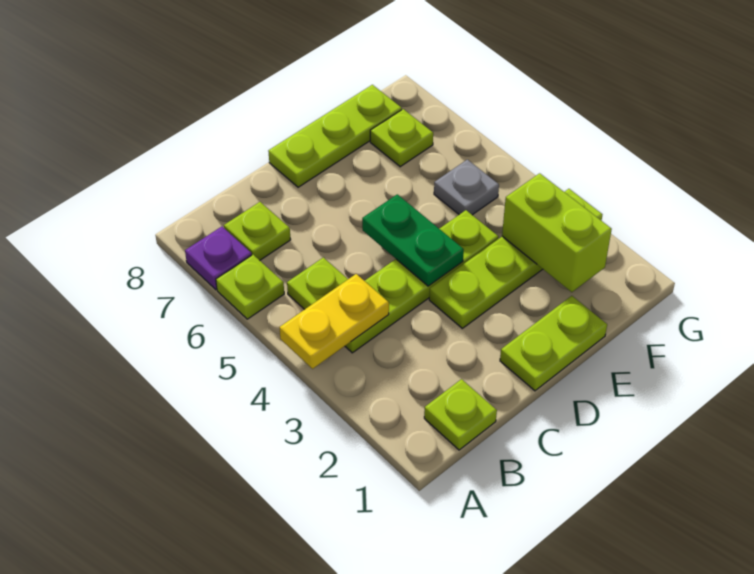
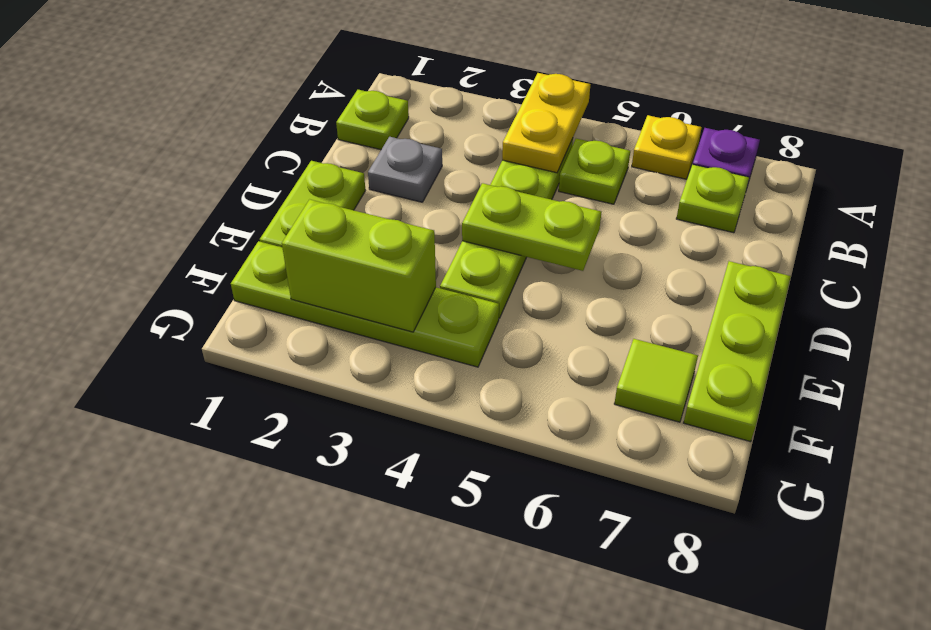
lime 1x1 plate [216,255,284,319] -> yellow 1x1 plate [632,115,702,179]
lime 1x4 plate [429,189,602,328] -> lime 1x4 plate turned to [231,241,499,367]
green 1x2 plate [362,194,464,286] -> lime 1x2 plate [462,183,601,271]
grey 1x1 plate [434,160,499,215] -> grey 1x1 plate moved to [368,137,442,202]
lime 1x1 plate [370,109,433,167] -> lime 1x1 tile [614,339,698,422]

